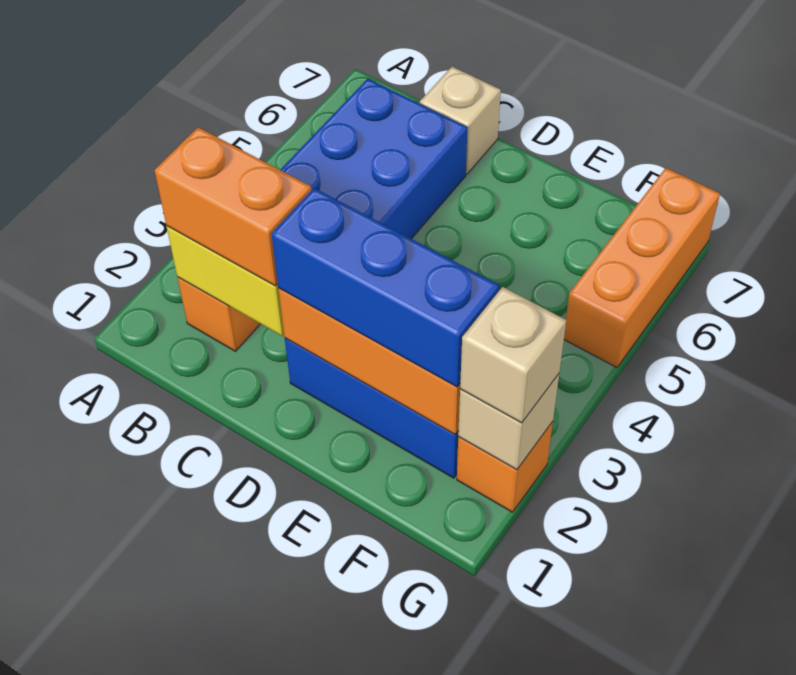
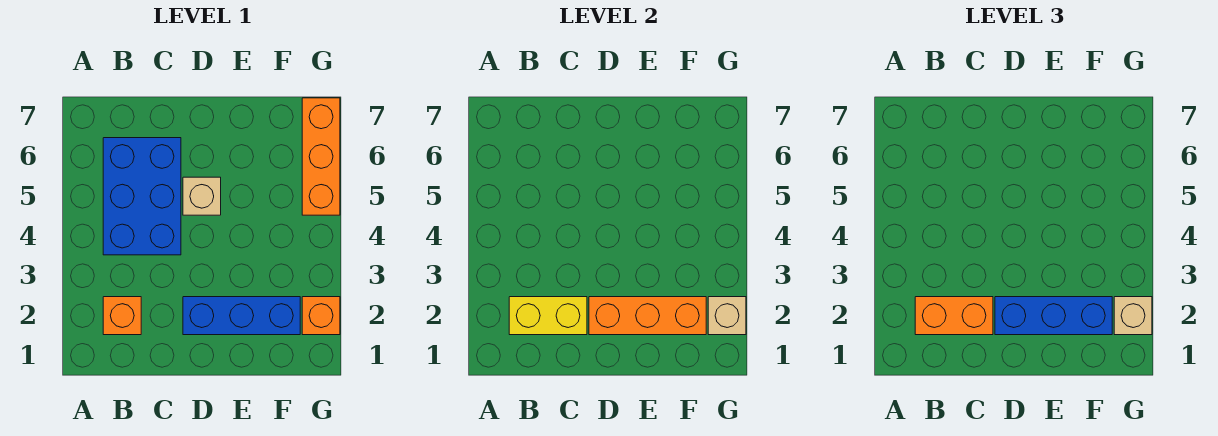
tan 1x1 brick [420,67,501,174] -> tan 1x1 brick moved to [183,177,221,215]

